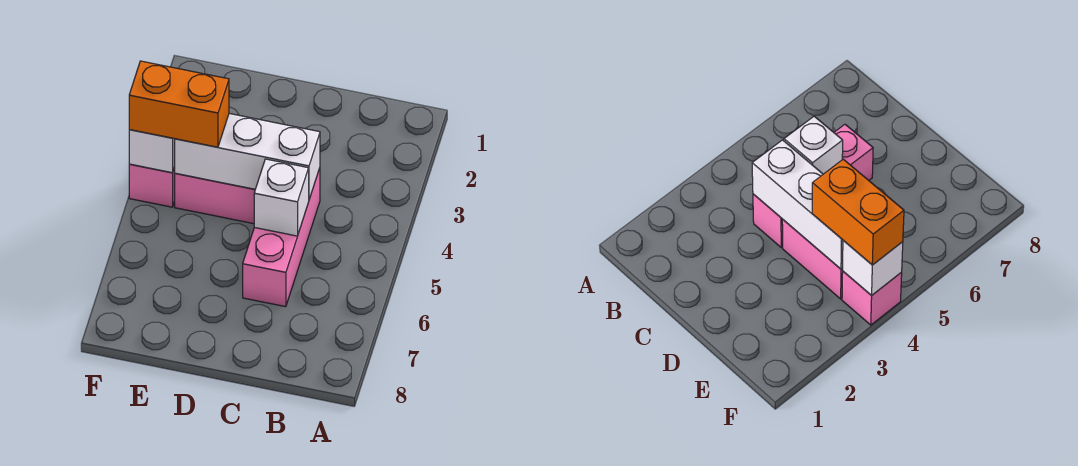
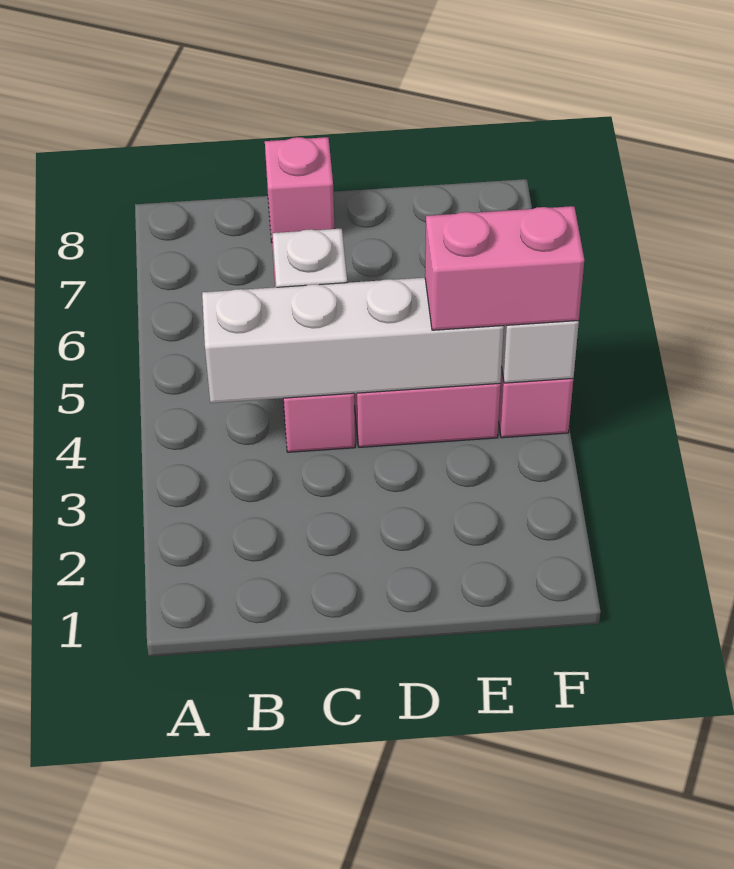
white 1x3 brick [175,114,320,199] -> white 1x4 brick [202,278,504,403]
none -> pink 1x1 brick [265,137,334,242]
orange 1x2 brick [129,61,229,147] -> pink 1x2 brick [425,206,584,330]

